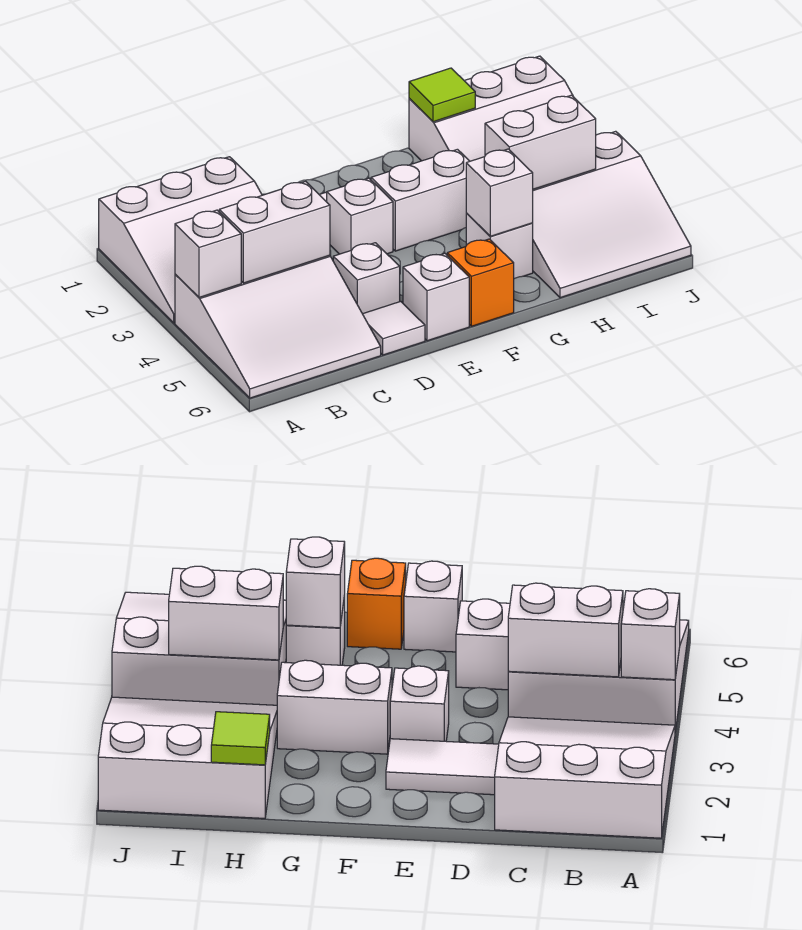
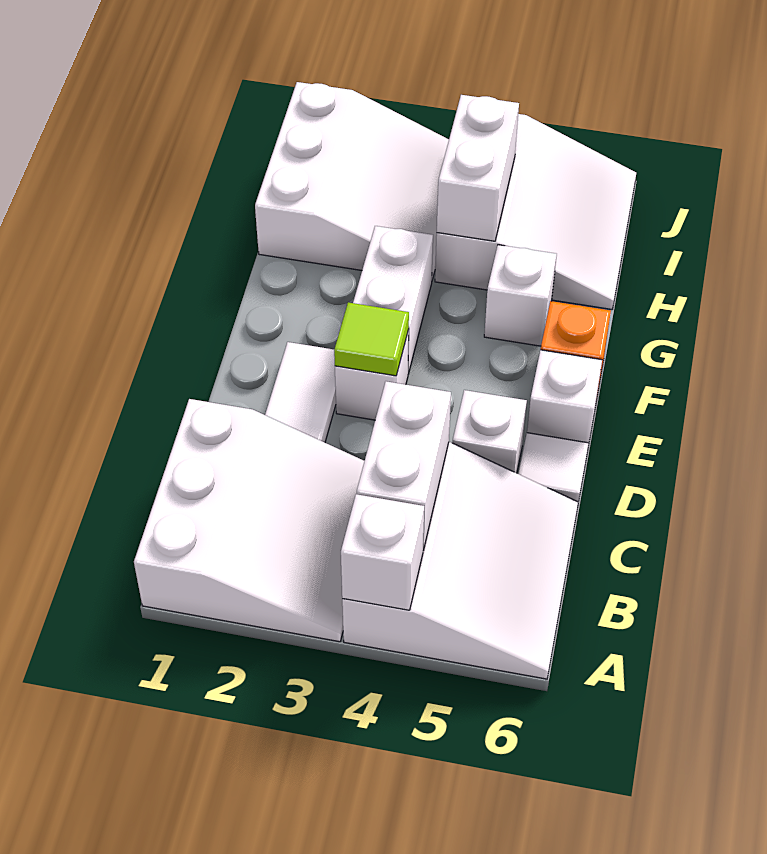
white 1x1 brick [466,149,533,236] -> none
lime 1x1 tile [409,68,475,122] -> lime 1x1 tile moved to [334,302,409,376]

